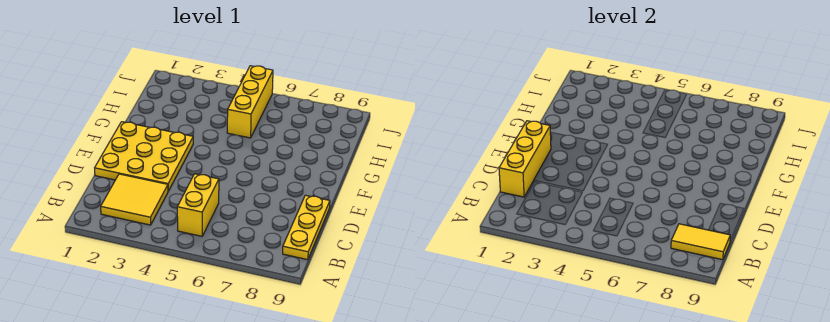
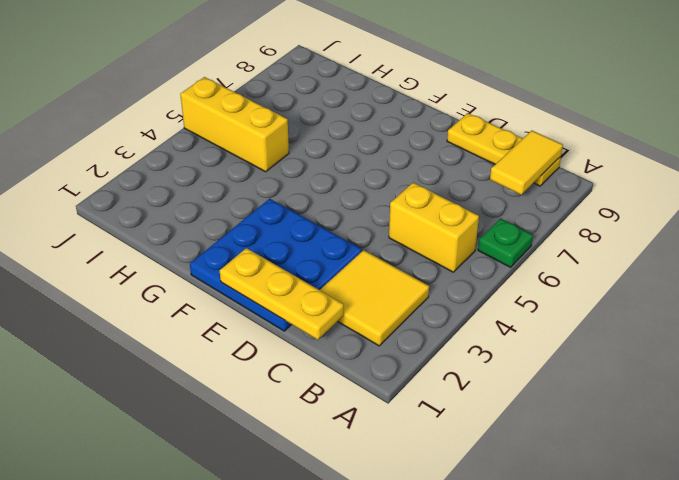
none -> green 1x1 plate [478,219,533,267]
yellow 1x3 brick [499,121,551,197] -> yellow 1x3 plate [220,248,344,340]
yellow 3x3 plate [95,122,193,191] -> blue 3x3 plate [190,199,362,331]

